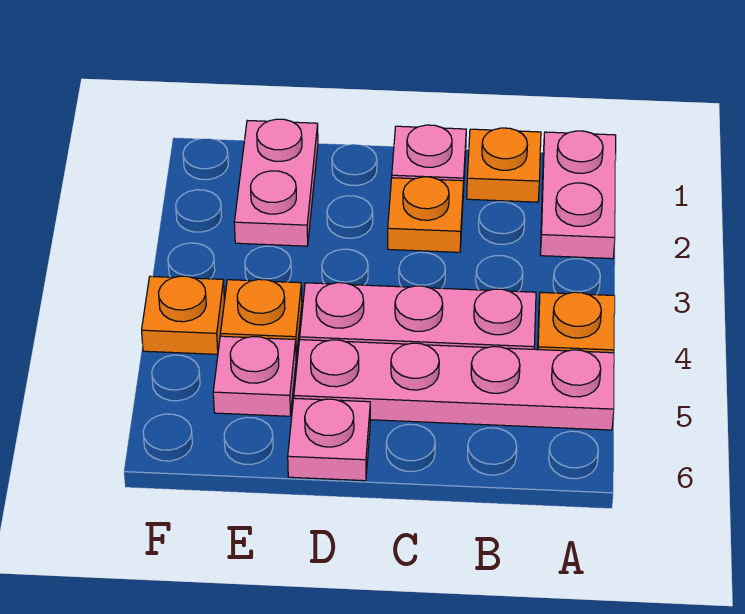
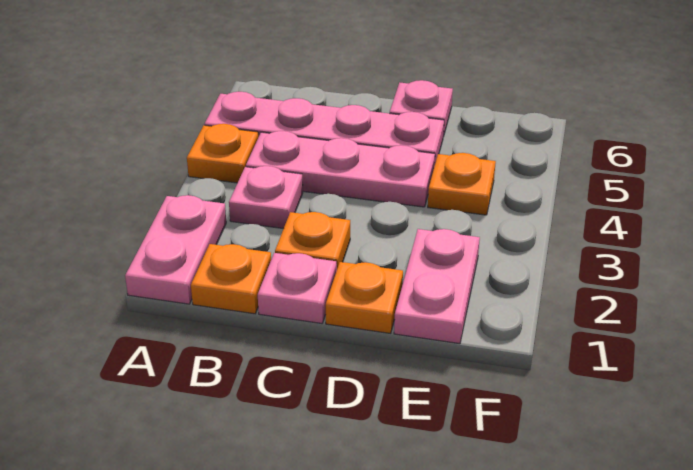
pink 1x1 plate [213,336,296,416] -> pink 1x1 plate moved to [229,166,303,229]
orange 1x1 plate [142,276,225,354] -> orange 1x1 plate moved to [326,262,403,333]

